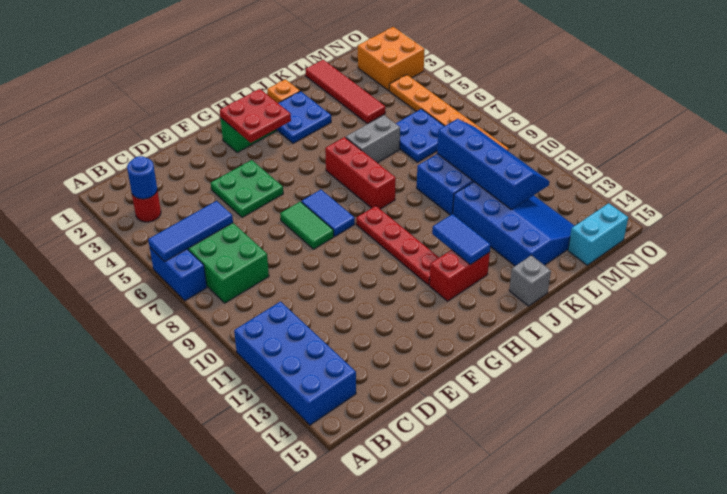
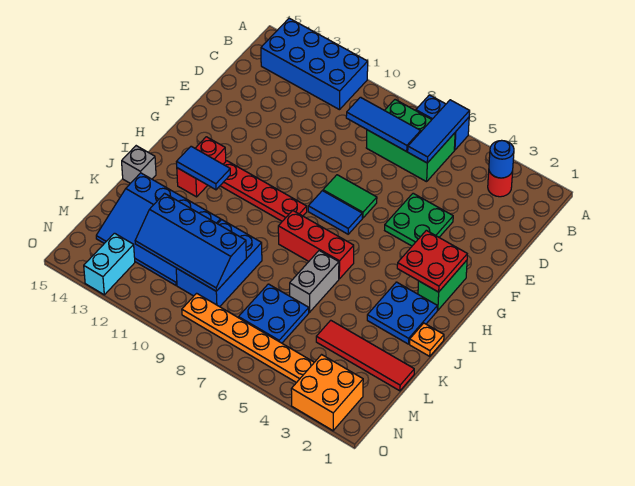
none -> blue 1x3 tile [346,97,421,152]
cyan 1x2 brick [568,203,628,265] -> cyan 1x2 brick moved to [84,233,135,295]

